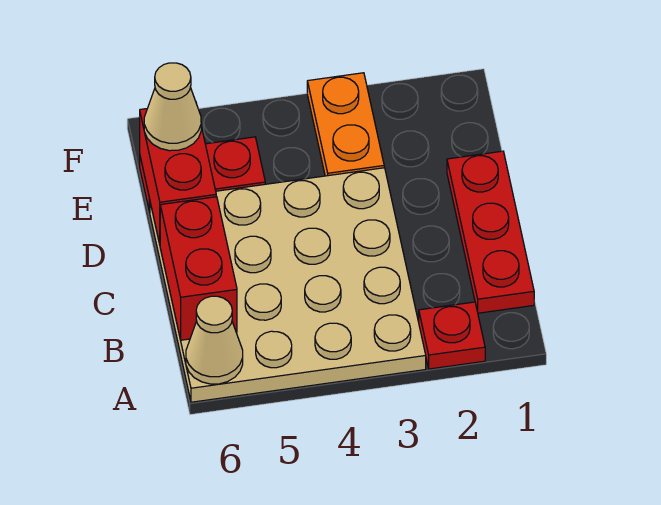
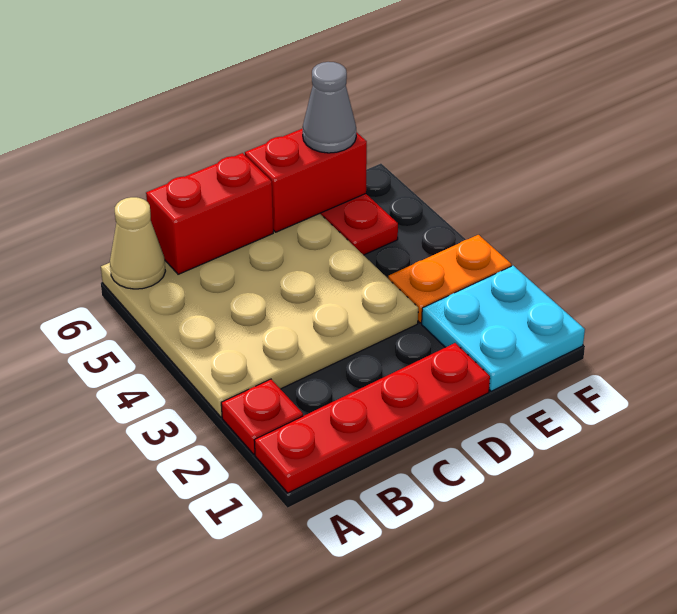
red 1x3 plate [447,151,534,313] -> red 1x4 plate [254,343,490,493]
none -> cyan 2x2 plate [422,266,585,391]
tan 1x1 cone [144,63,201,151] -> grey 1x1 cone [303,62,356,153]

